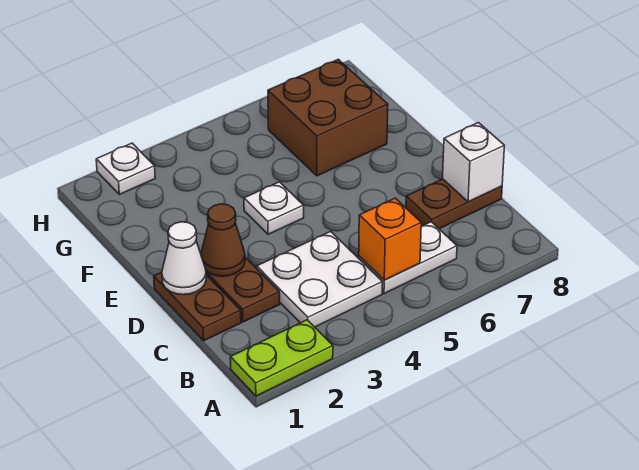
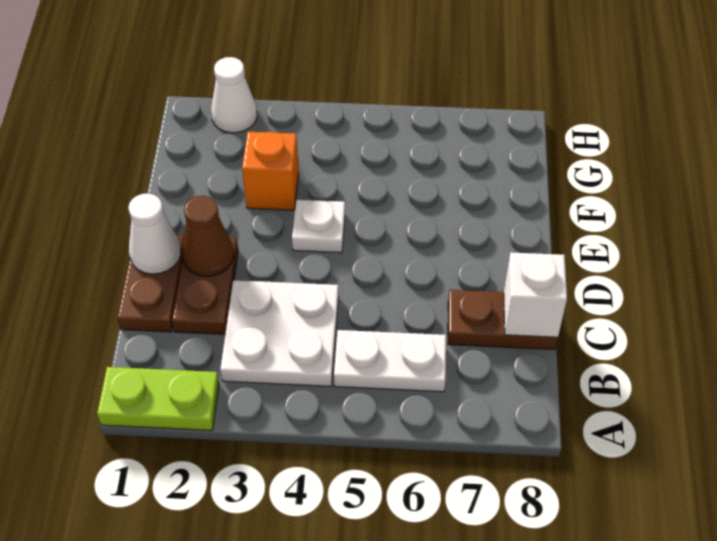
orange 1x1 brick [359,198,421,280] -> orange 1x1 brick moved to [242,132,299,210]
brown 2x2 brick [268,59,388,176] -> none
white 1x1 plate [96,143,155,194] -> white 1x1 cone [211,57,257,133]

